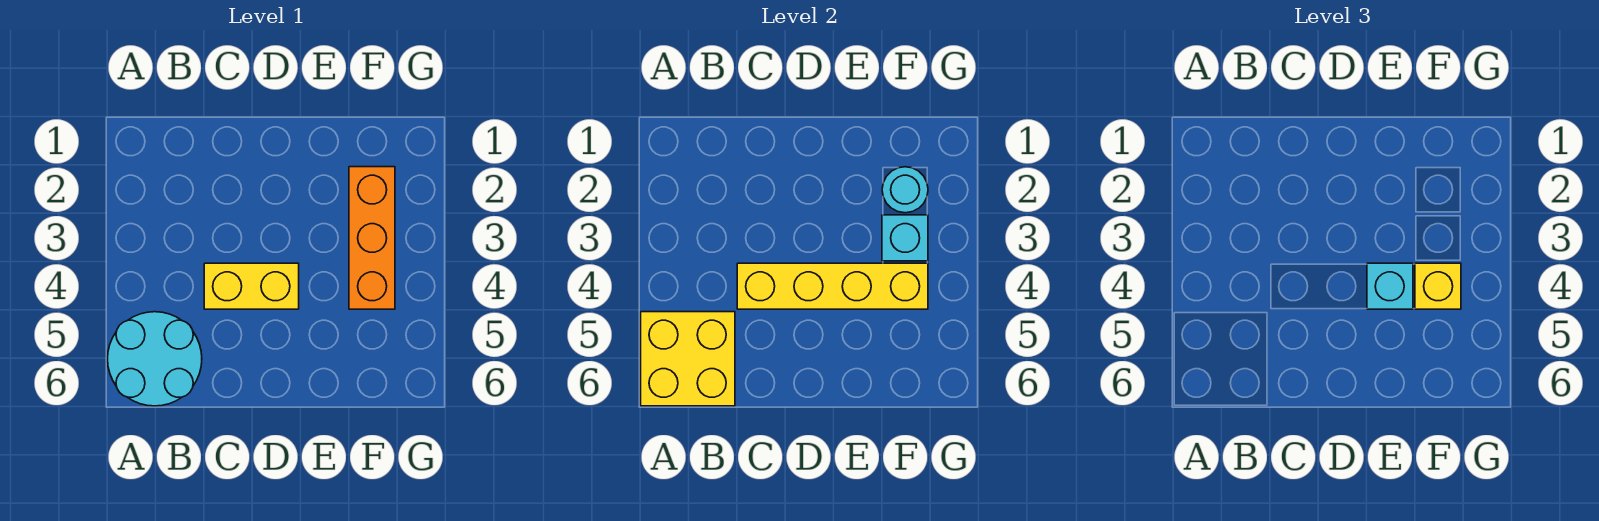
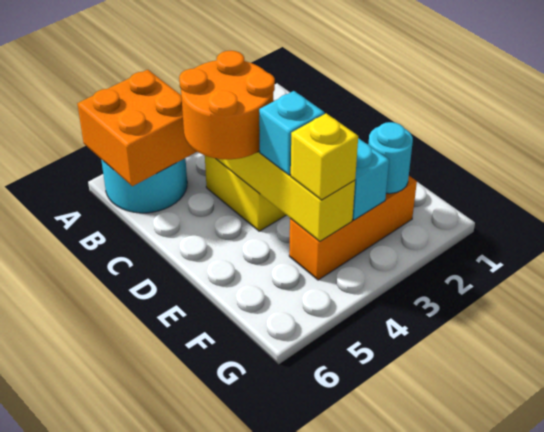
yellow 2x2 brick [641,312,735,406] -> orange 2x2 brick [77,70,197,186]
none -> orange 2x2 round brick [179,51,275,159]

